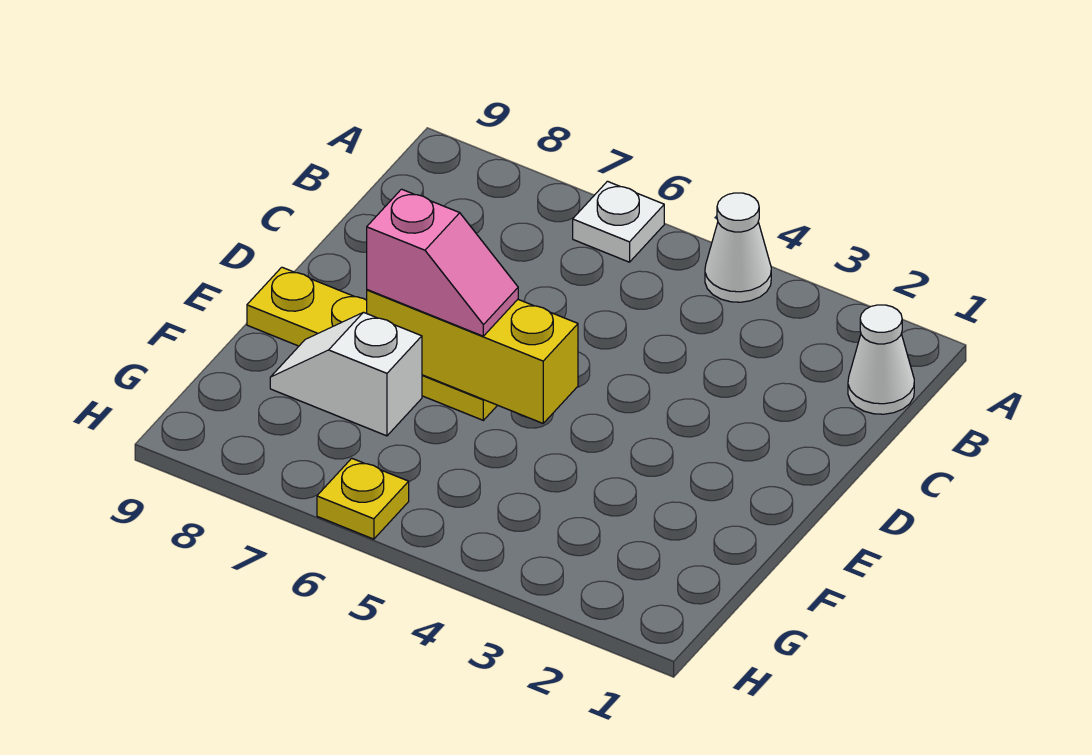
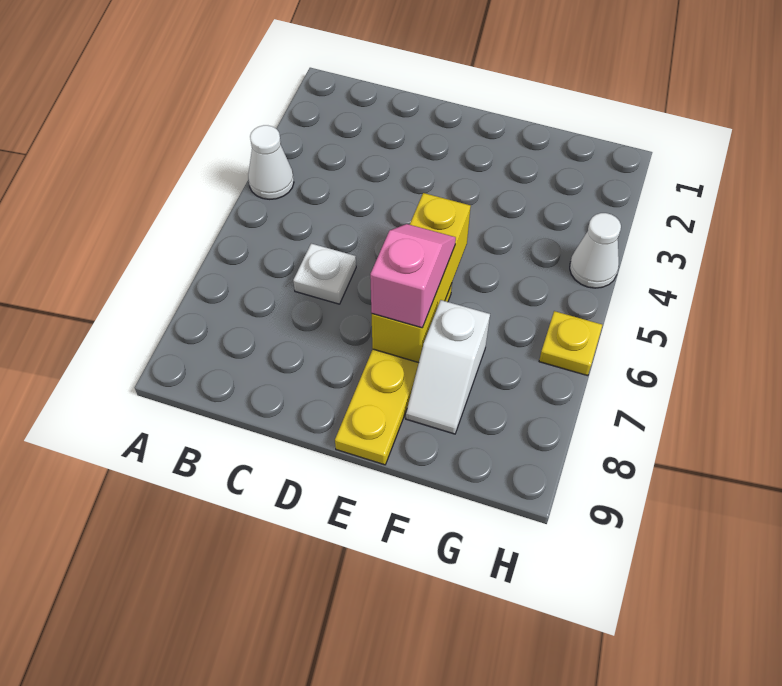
white 1x1 plate [573,181,664,262] -> white 1x1 plate moved to [293,244,356,304]
white 1x1 cone [848,305,914,414] -> white 1x1 cone moved to [570,213,621,288]

